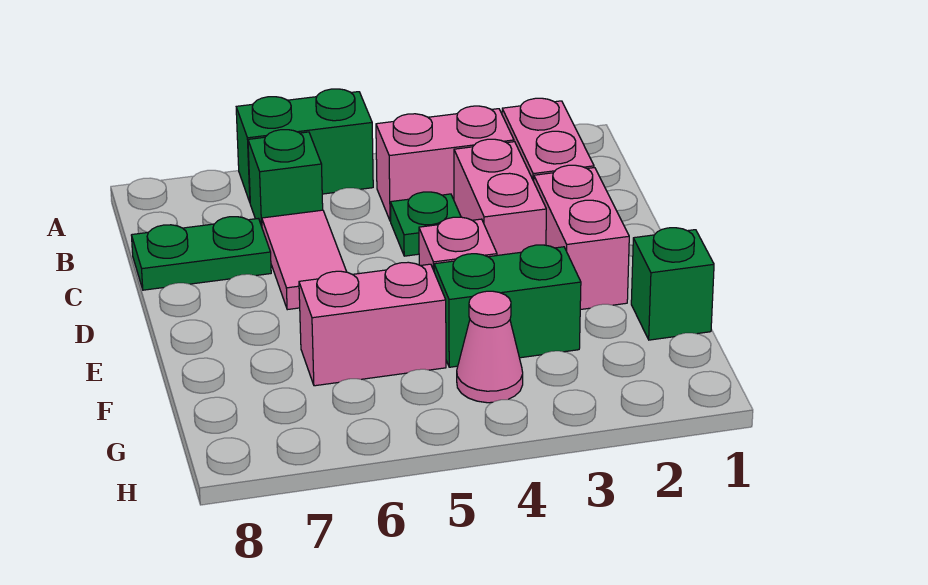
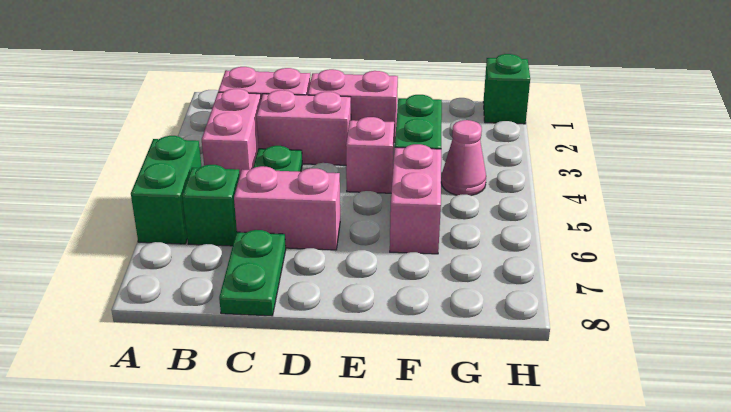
pink 1x2 tile [262,210,347,310] -> pink 1x2 brick [234,166,340,250]
green 1x1 brick [631,228,714,340] -> green 1x1 brick moved to [483,54,530,124]

